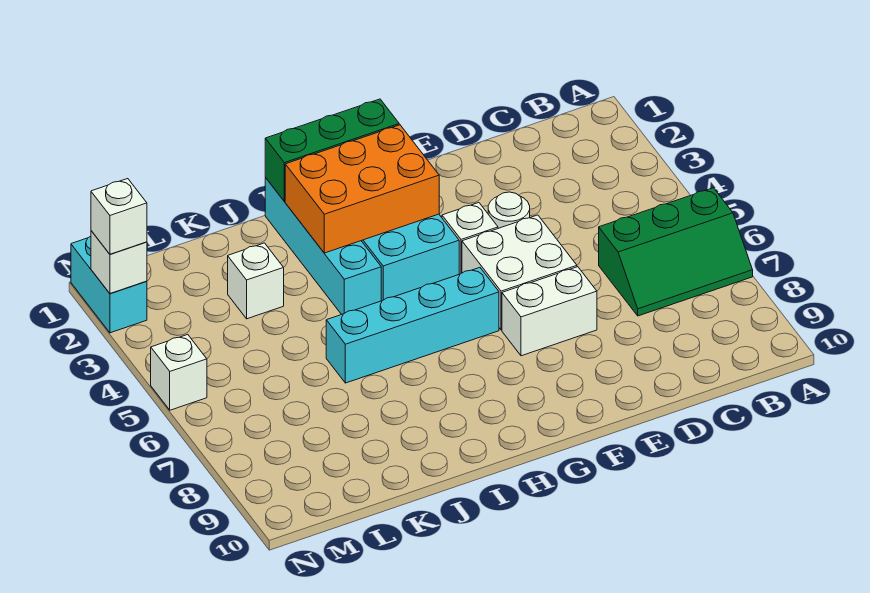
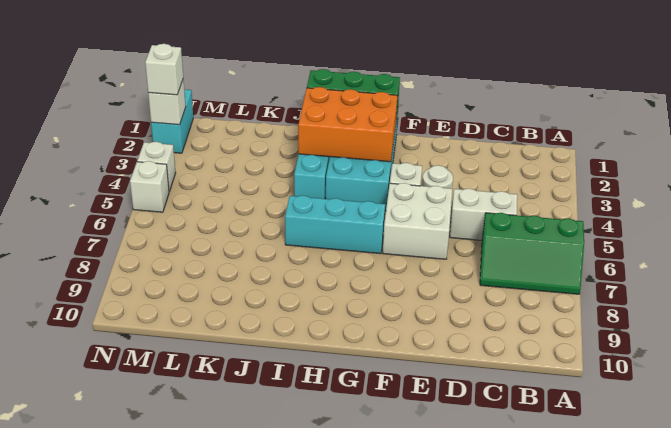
white 1x2 brick [502,267,597,356] -> white 1x2 brick moved to [450,189,517,241]
cyan 1x4 brick [326,268,499,383] -> cyan 1x3 brick [285,196,385,254]
white 1x1 brick [228,243,284,319] -> white 1x1 brick moved to [137,142,175,192]

